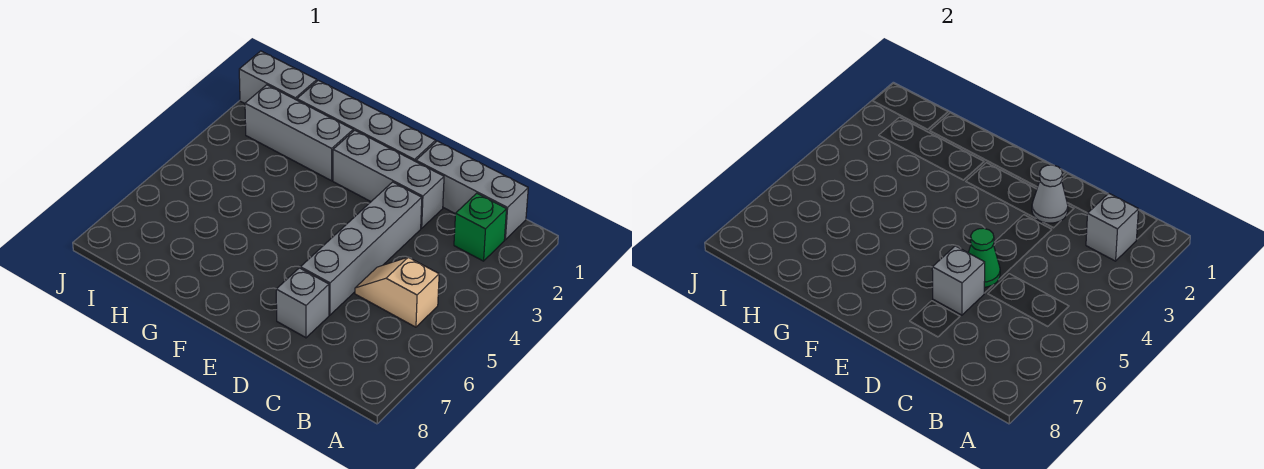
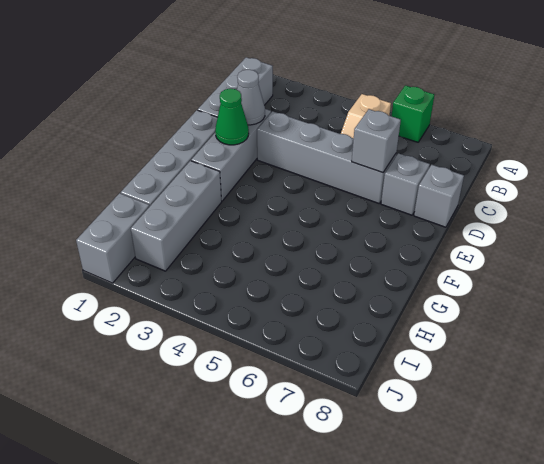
green 1x1 brick [454,193,507,261] -> green 1x1 brick moved to [392,85,434,142]
grey 1x1 brick [1086,193,1139,261] -> grey 1x1 brick moved to [414,165,464,227]
green 1x1 cone [968,228,1000,287] -> green 1x1 cone moved to [215,89,249,145]

